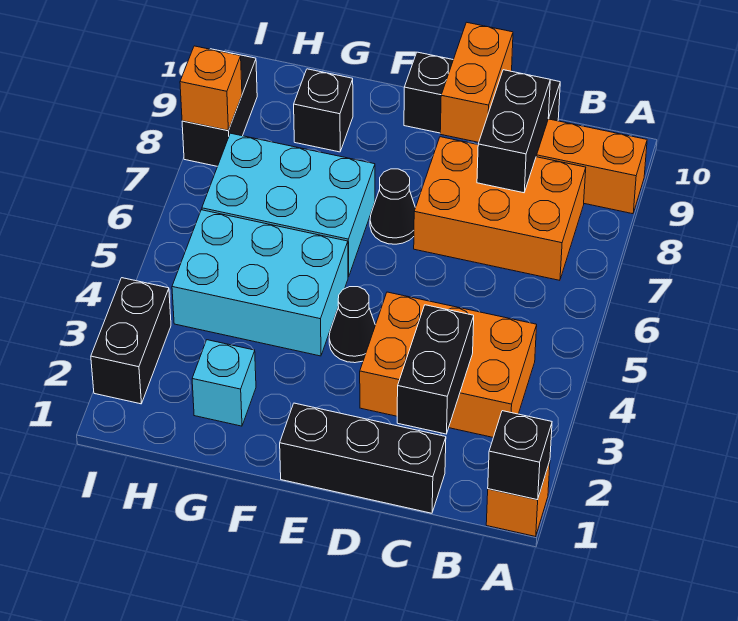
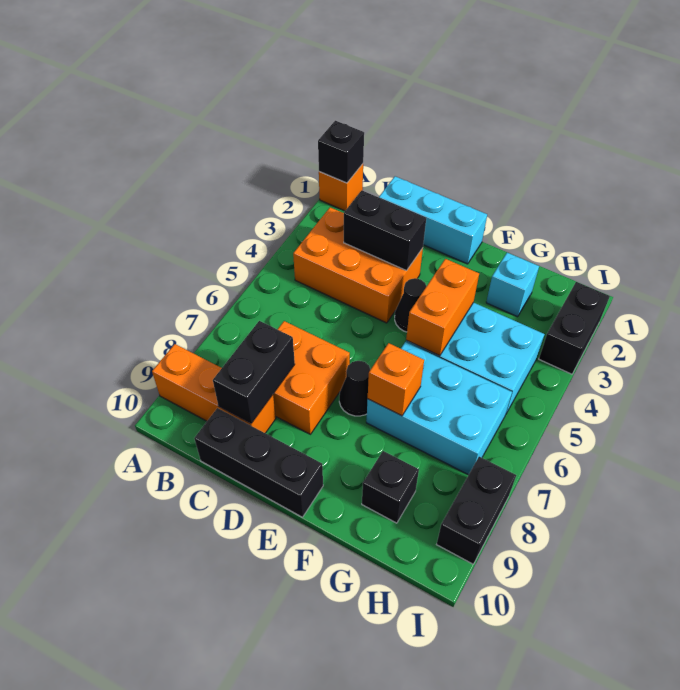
orange 2x3 brick [414,137,586,280] -> orange 2x2 brick [273,321,350,434]
black 1x3 brick [280,403,446,513] -> cyan 1x3 brick [379,176,487,264]
black 1x2 brick [397,305,474,434] -> black 1x2 brick turned to [344,190,426,271]
orange 1x2 brick [440,22,513,142] -> orange 1x2 brick moved to [406,259,479,356]
orange 1x1 brick [180,46,242,130] -> orange 1x1 brick moved to [368,343,424,416]

